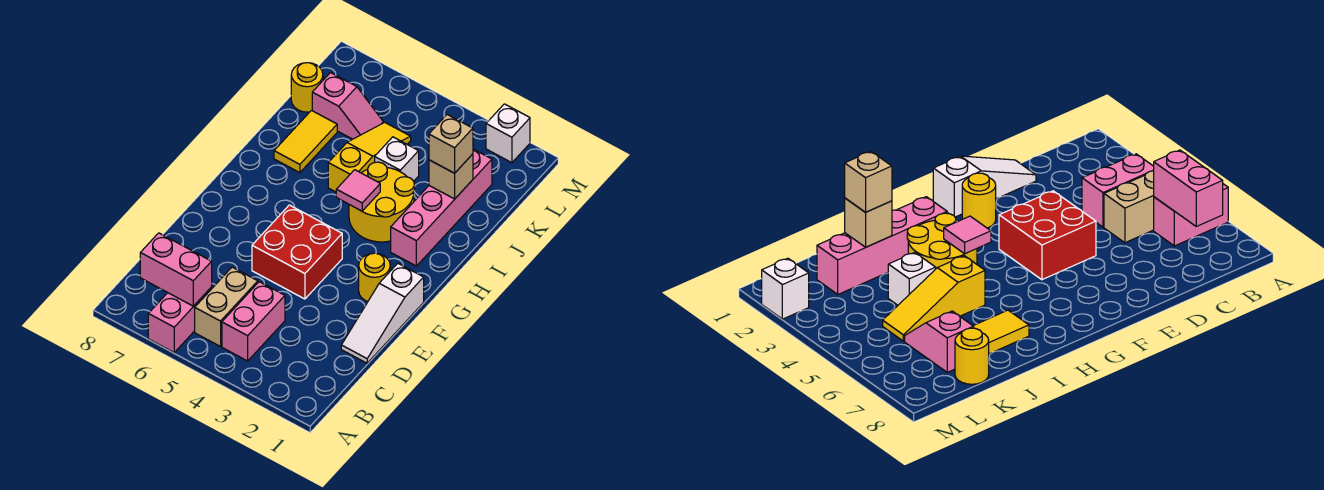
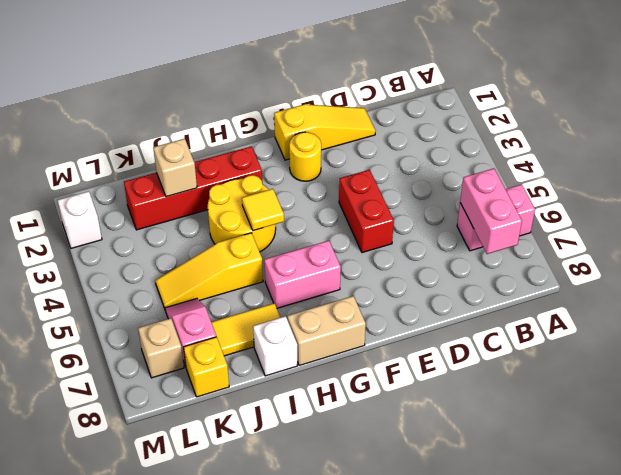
pink 1x2 brick [222,282,285,361] -> pink 1x2 brick moved to [264,241,341,308]
tan 1x2 brick [195,267,258,347] -> tan 1x2 brick moved to [287,296,366,366]
white 1x3 slope [341,263,424,363] -> yellow 1x3 slope [274,104,375,160]
red 2x2 brick [252,205,342,299] -> red 1x2 brick [339,170,394,253]
pink 1x4 brick [391,149,492,266] -> red 1x4 brick [124,146,262,230]
pink 1x1 tile [336,170,380,211] -> yellow 1x1 tile [242,189,284,231]
tan 1x1 brick [429,115,473,173] -> tan 1x1 brick moved to [138,318,184,378]
white 1x1 brick [375,137,419,181] -> white 1x1 brick moved to [253,316,297,376]
yellow 1x1 round brick [291,63,323,112] -> yellow 1x1 brick [184,337,229,397]

